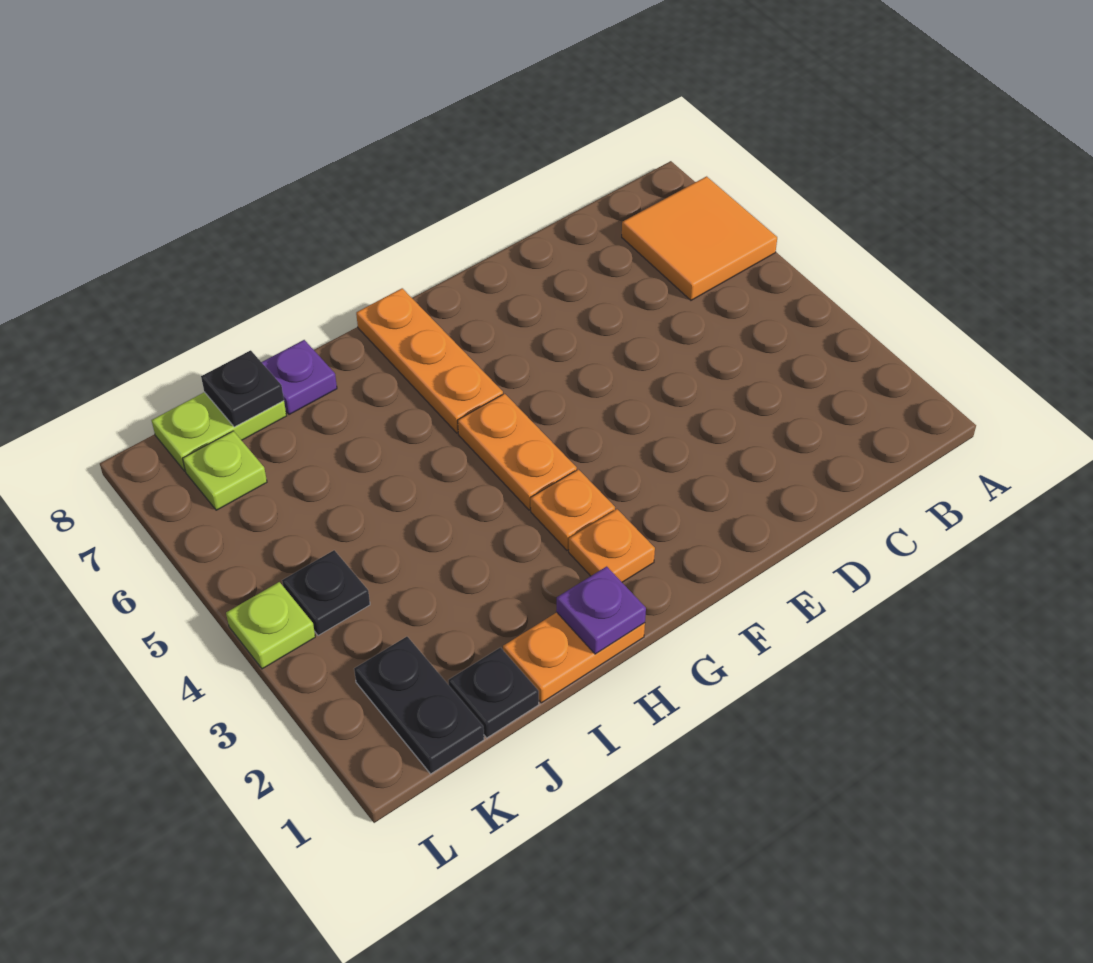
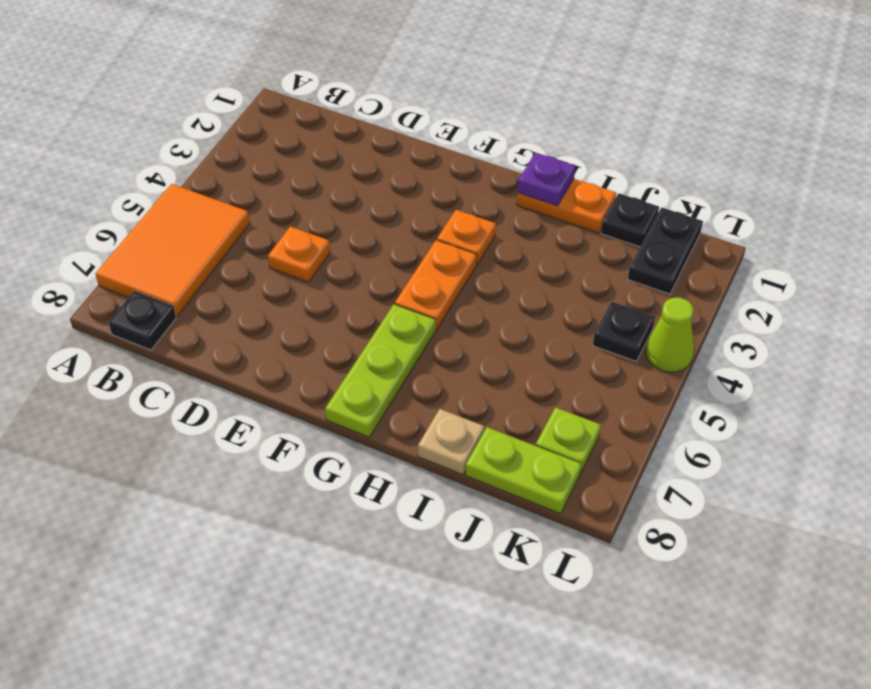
orange 2x2 tile [622,176,777,300] -> orange 2x3 tile [96,184,250,316]
orange 1x1 plate [569,509,655,582] -> orange 1x1 plate moved to [268,226,330,282]
orange 1x3 plate [356,288,503,433] -> lime 1x3 plate [325,304,436,437]
purple 1x1 plate [262,340,337,415] -> tan 1x1 plate [418,409,484,475]
black 1x1 plate [201,350,284,427] -> black 1x1 plate moved to [109,291,176,350]
lime 1x1 plate [226,582,315,669] -> lime 1x1 cone [646,297,694,372]

